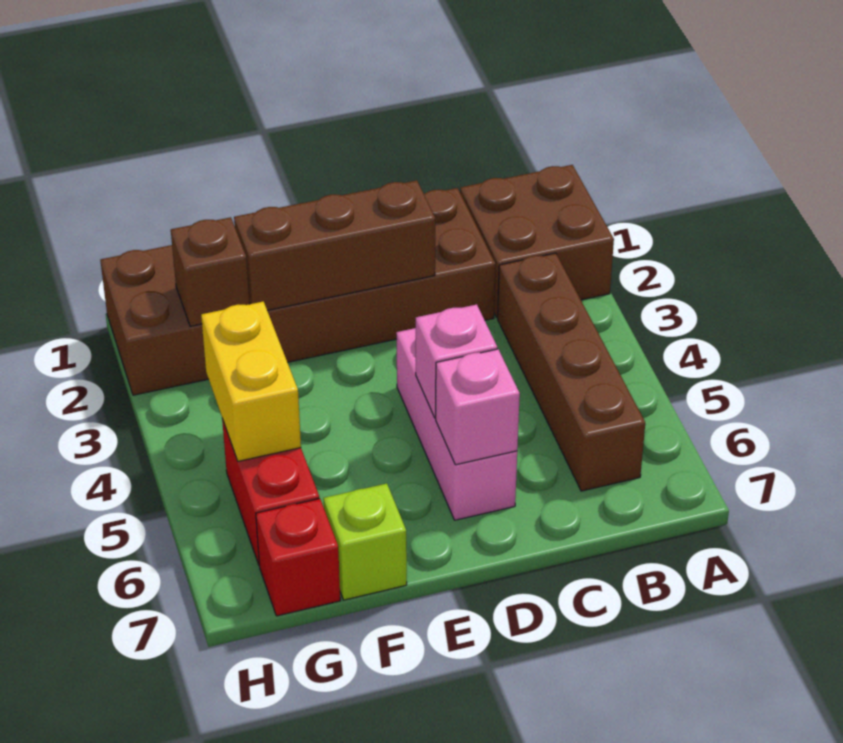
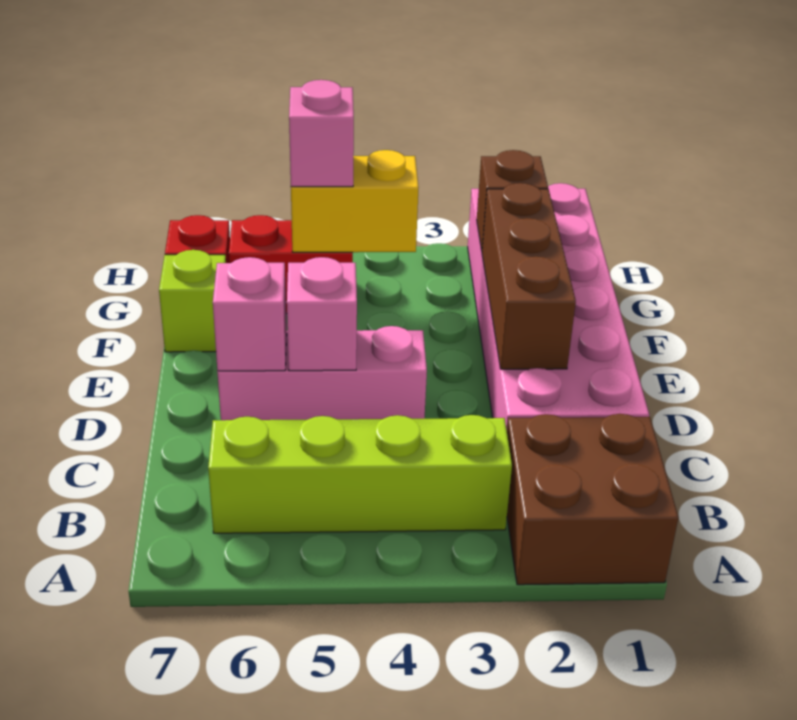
brown 1x4 brick [498,253,645,491] -> lime 1x4 brick [208,415,512,533]
brown 2x6 brick [100,188,495,395] -> pink 2x6 brick [468,183,649,430]
none -> pink 1x1 brick [289,80,354,187]

